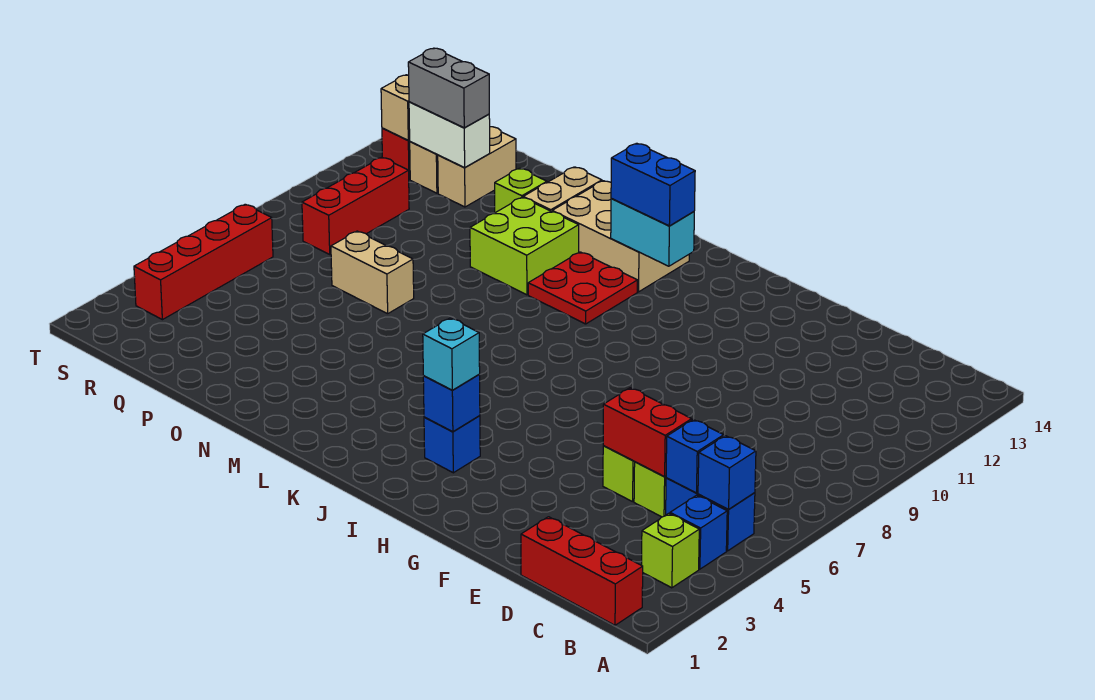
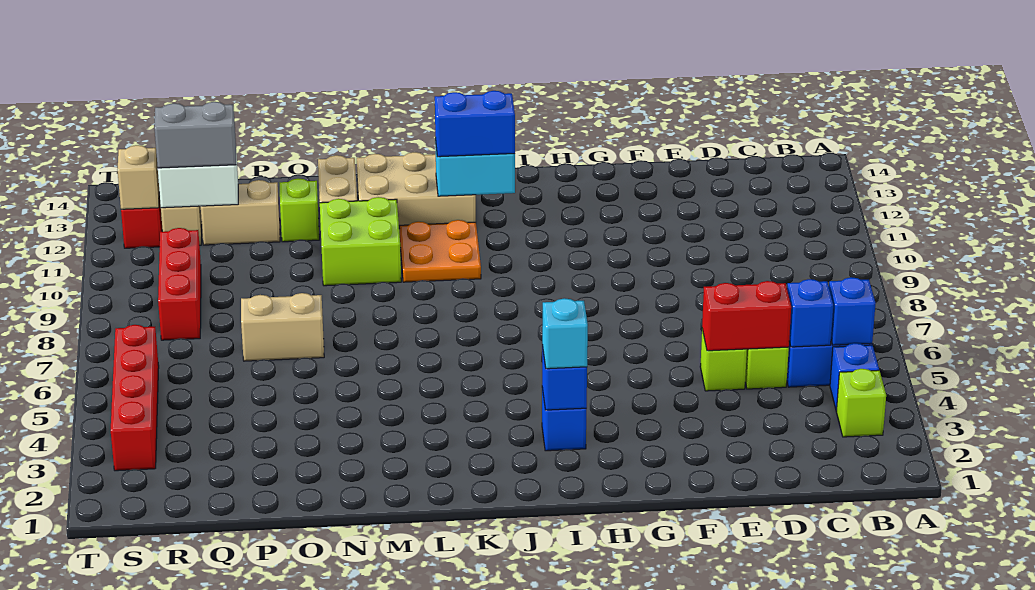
red 1x3 brick [521,517,643,625] -> none
red 2x2 plate [528,252,637,324] -> orange 2x2 plate [399,220,481,282]
tan 1x2 brick [438,127,516,207] -> tan 1x2 brick turned to [201,180,280,245]

